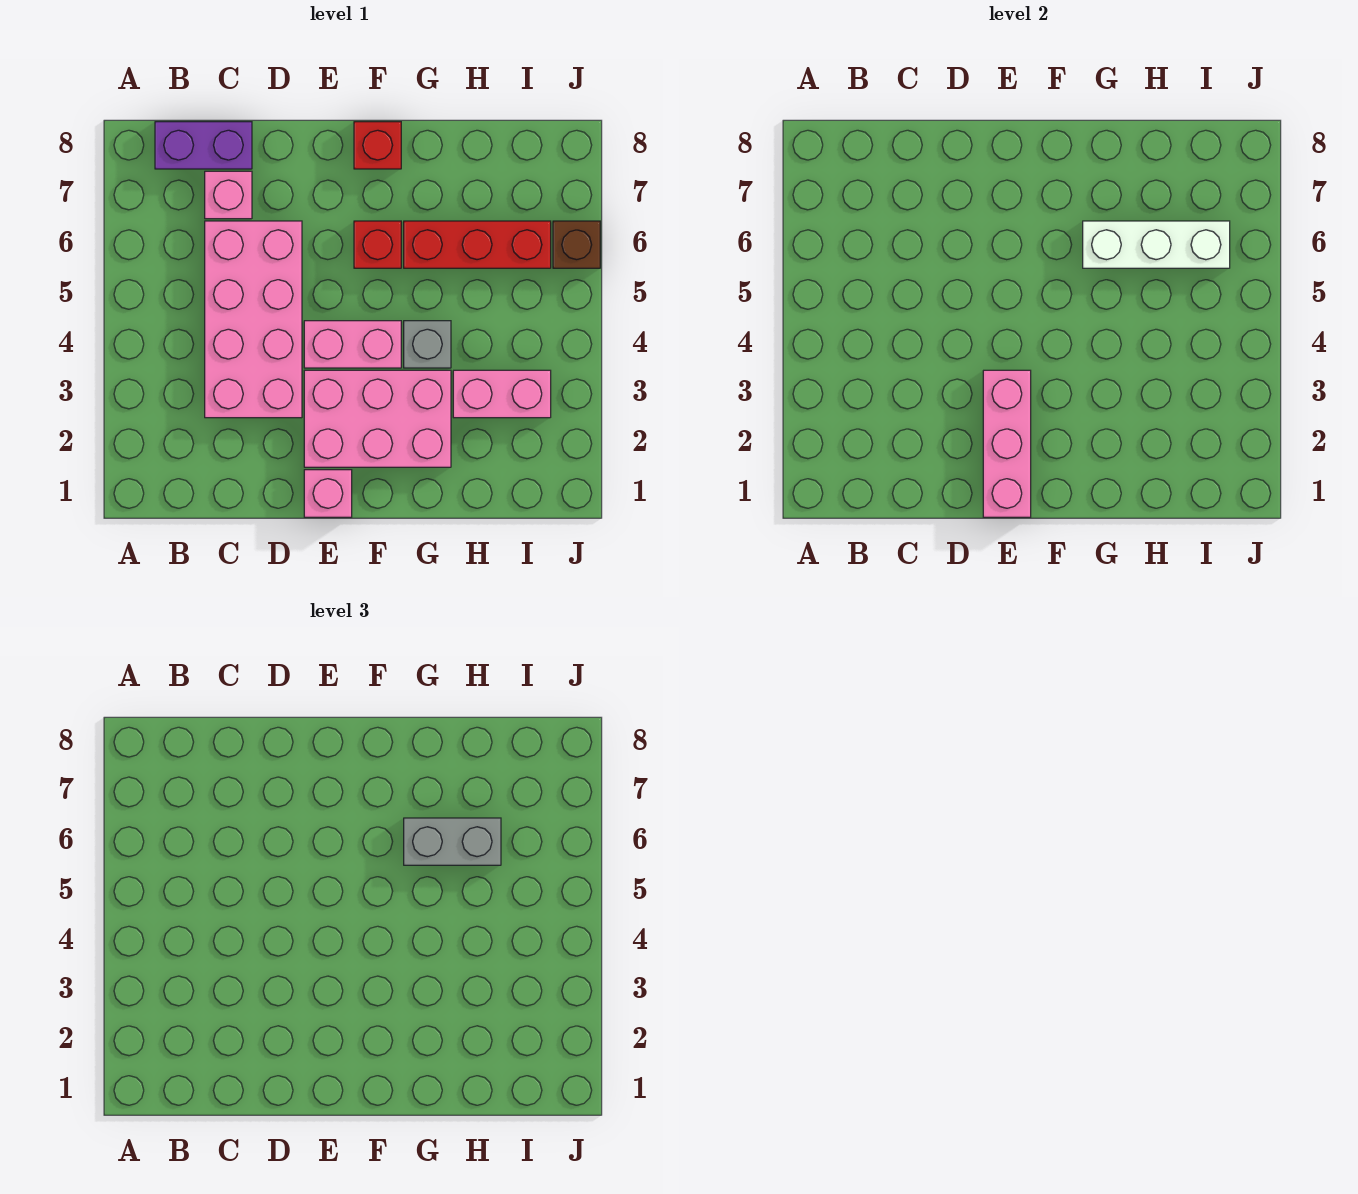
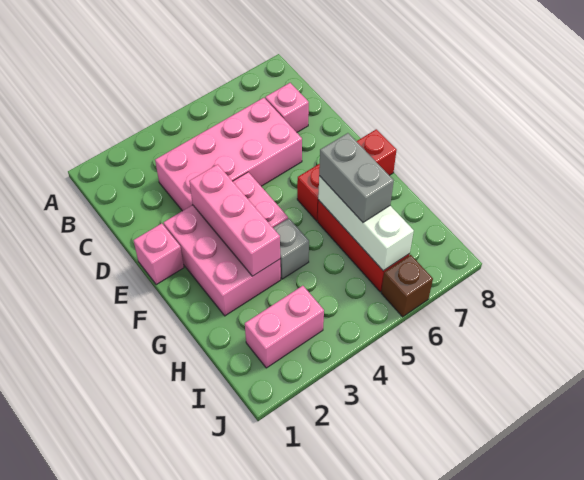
purple 1x2 brick [155,122,252,169] -> none
pink 1x3 brick [983,370,1031,517] -> pink 1x3 brick turned to [189,164,280,276]
pink 1x2 brick [453,370,551,418] -> pink 1x2 brick turned to [245,286,324,368]

